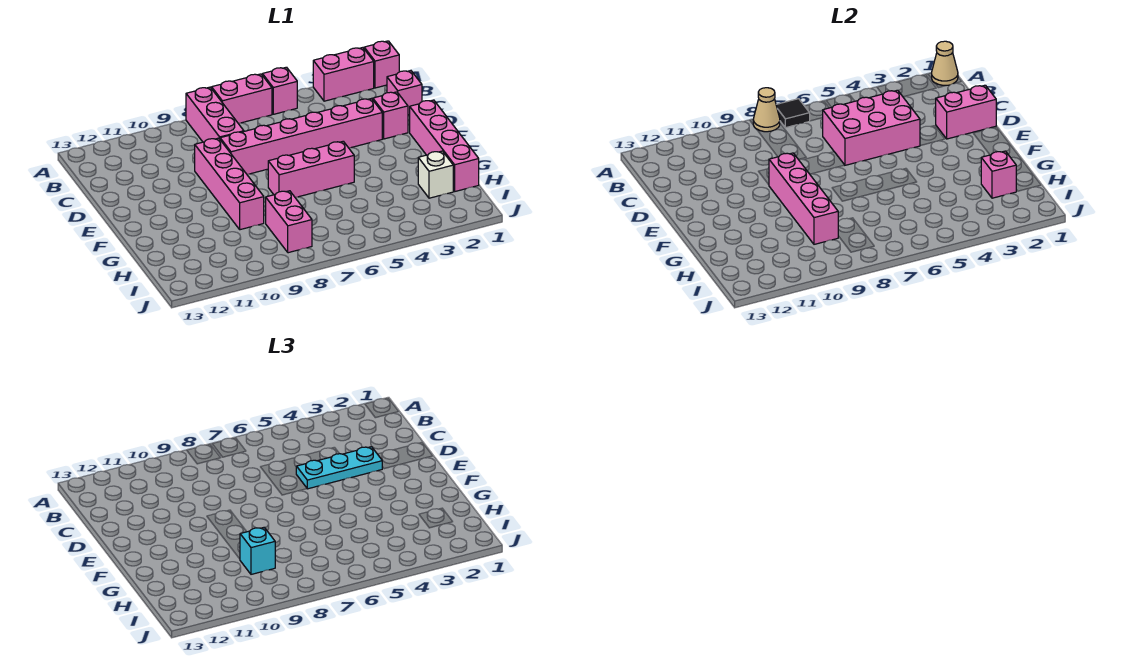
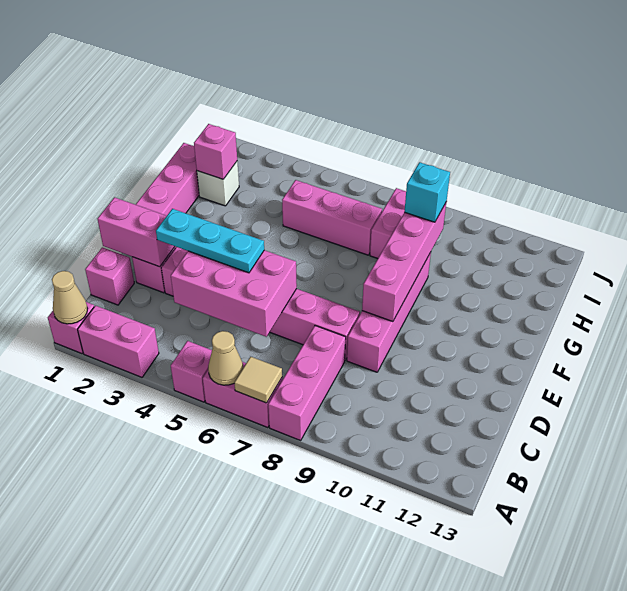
black 1x1 tile [776,99,810,128] -> tan 1x1 tile [234,357,282,403]
tan 1x1 cone [753,88,780,132] -> tan 1x1 cone moved to [208,331,243,385]
pink 1x3 brick [268,141,354,197] -> pink 1x3 brick moved to [282,180,382,255]

